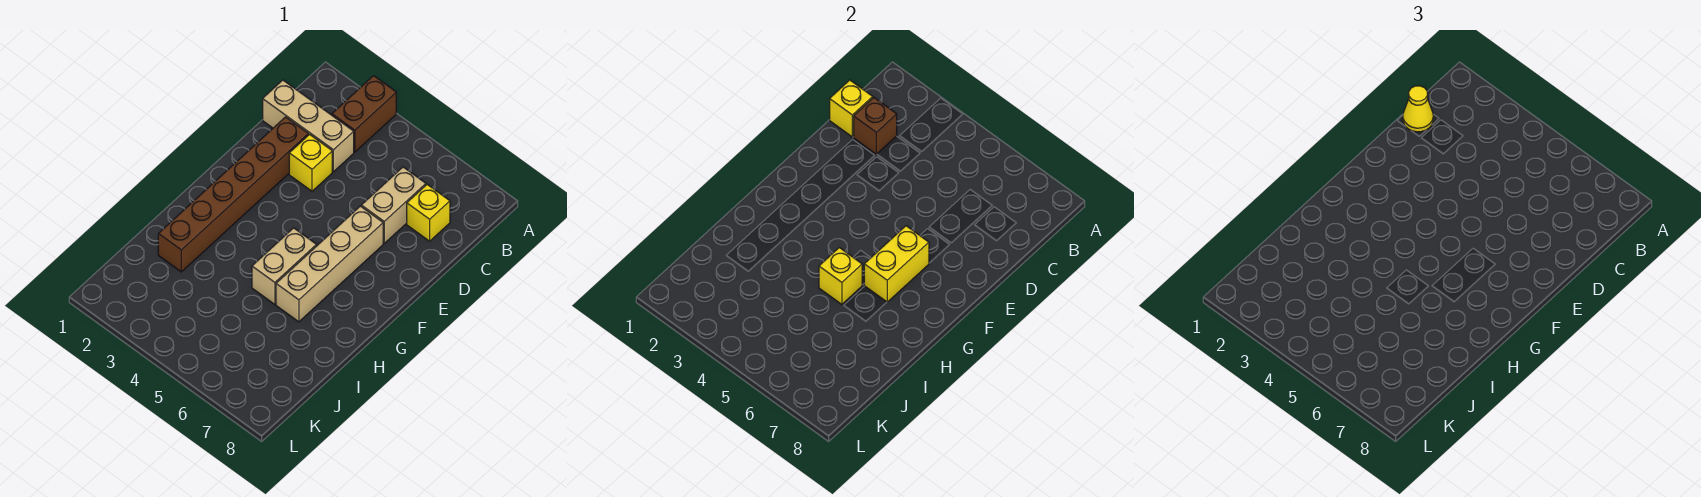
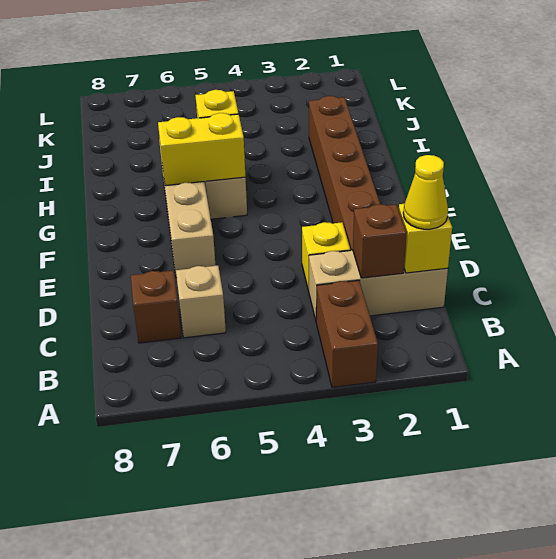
tan 1x2 brick [361,167,426,243] -> tan 1x1 brick [176,265,226,338]
yellow 1x1 brick [407,184,450,241] -> brown 1x1 brick [131,271,181,343]
yellow 1x2 brick [864,226,929,302] -> yellow 1x2 brick turned to [158,113,245,186]

